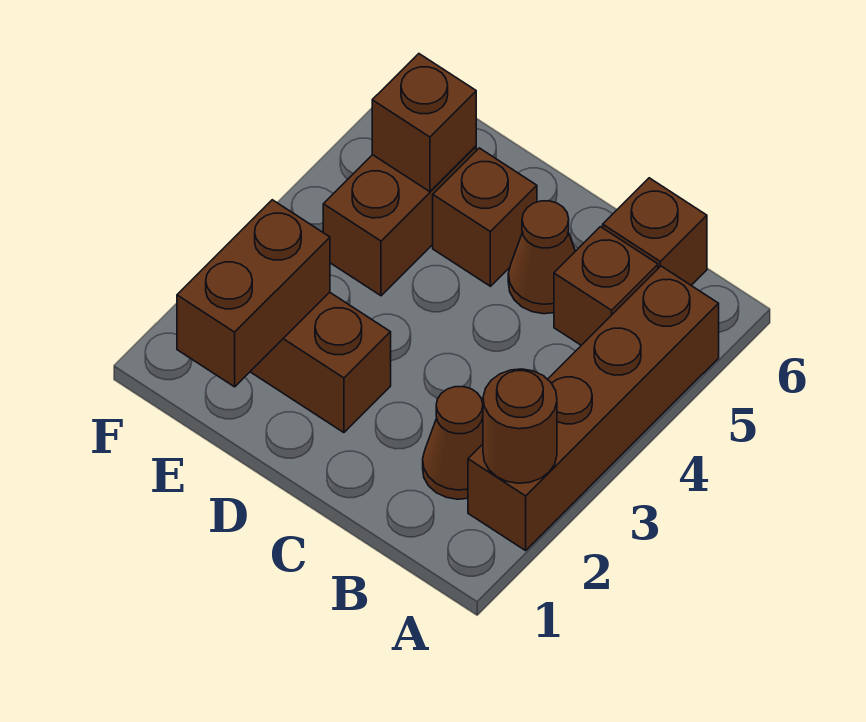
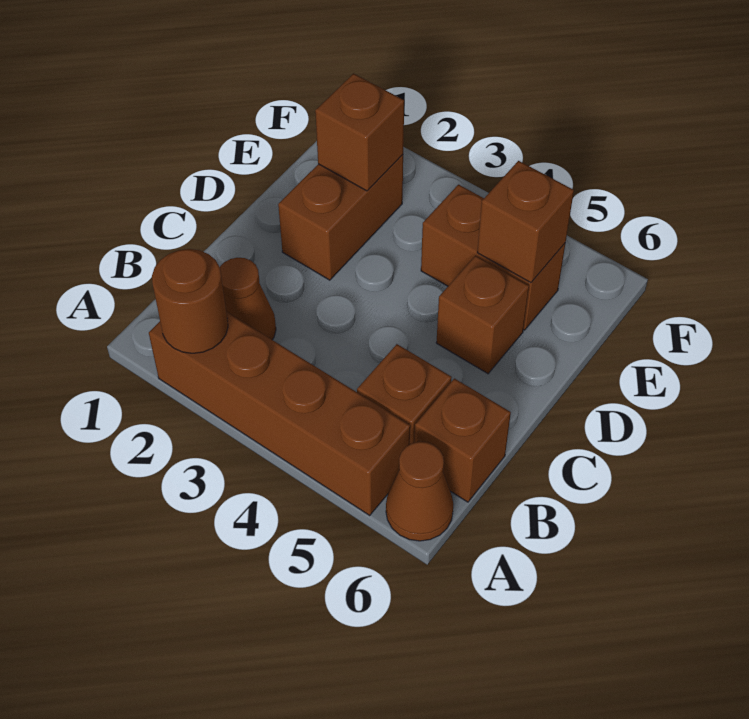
brown 1x1 cone [508,201,575,314] -> brown 1x1 cone moved to [386,442,453,541]
brown 1x2 brick [177,200,330,387] -> brown 1x1 brick [315,74,404,191]

